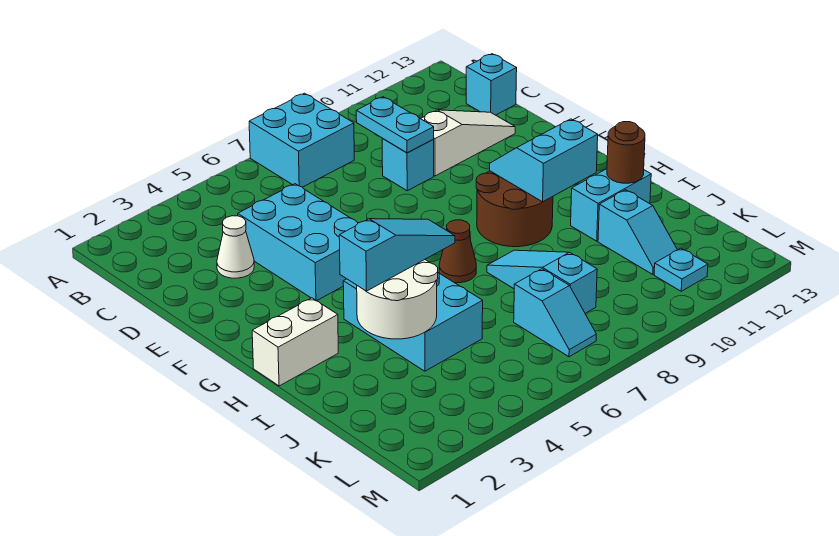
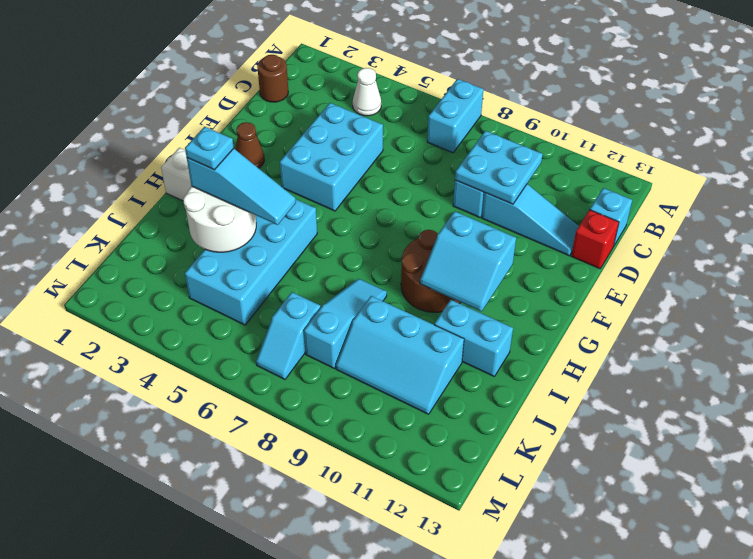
cyan 2x2 brick [249,93,354,187] -> cyan 1x2 brick [427,79,483,153]
cyan 1x2 plate [356,97,434,153] -> cyan 2x2 plate [455,131,543,204]
white 1x1 cone [217,216,254,278] -> white 1x1 cone moved to [353,68,381,116]
white 1x3 slope [421,110,515,176] -> cyan 1x3 slope [482,184,579,256]
none -> red 1x1 brick [571,210,619,269]
cyan 2x2 slope [490,119,598,202] -> cyan 2x2 slope turned to [420,211,516,312]
cyan 2x3 brick [343,273,483,371] -> cyan 2x4 brick [185,200,317,325]
brown 1x1 cone [439,220,476,283] -> brown 1x1 cone moved to [235,122,264,168]
brown 1x1 round brick [607,122,645,183] -> brown 1x1 round brick moved to [257,55,288,102]
cyan 1x2 slope [598,190,677,274] -> cyan 2x3 slope [336,296,464,414]
cyan 1x1 plate [654,248,708,291] -> cyan 1x1 plate moved to [185,127,234,170]

